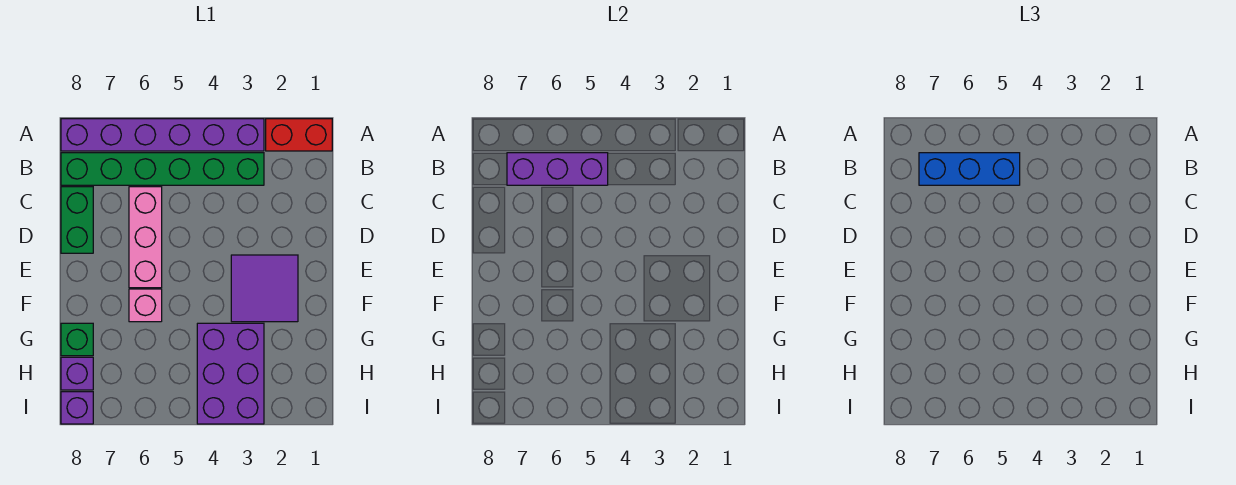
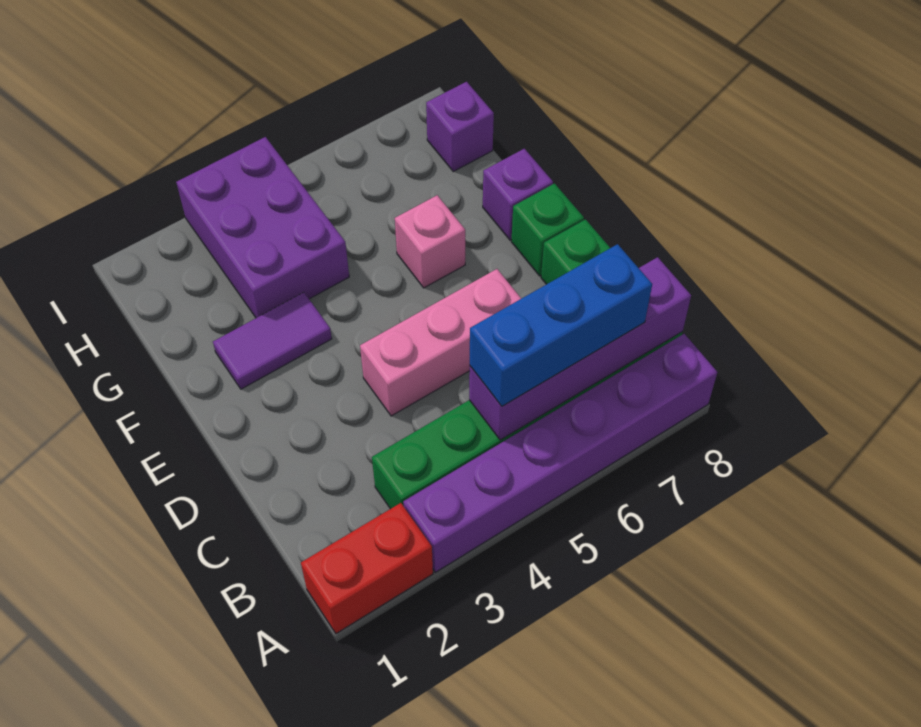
purple 1x3 brick [507,153,608,185] -> purple 1x4 brick [469,257,691,440]
pink 1x3 brick [129,187,162,288] -> pink 1x3 brick turned to [360,269,521,416]
purple 2x2 tile [231,255,298,322] -> purple 1x2 tile [213,292,332,389]
green 1x1 brick [61,323,93,356] -> green 1x1 brick moved to [511,184,584,276]
purple 1x1 brick [61,392,93,424] -> purple 1x1 brick moved to [483,149,553,240]

